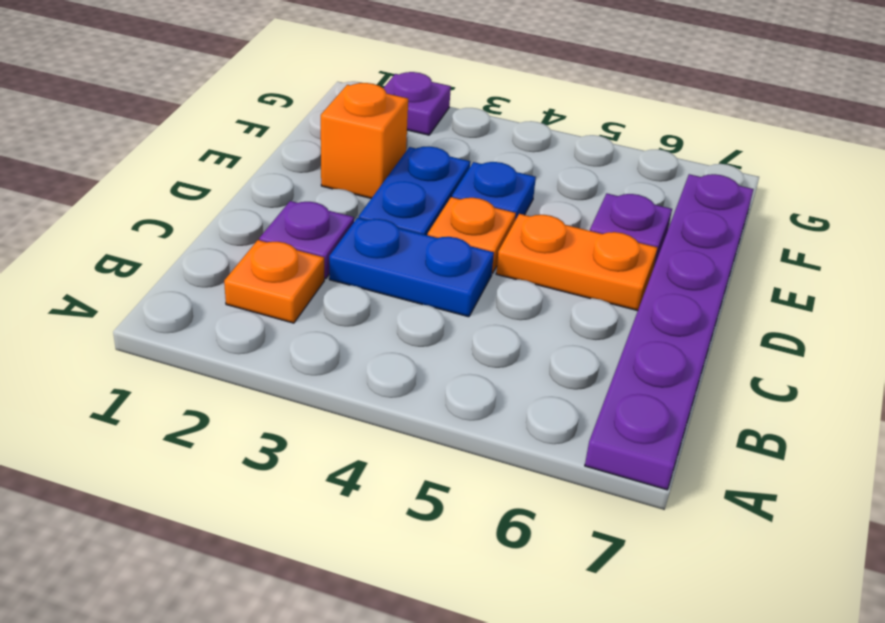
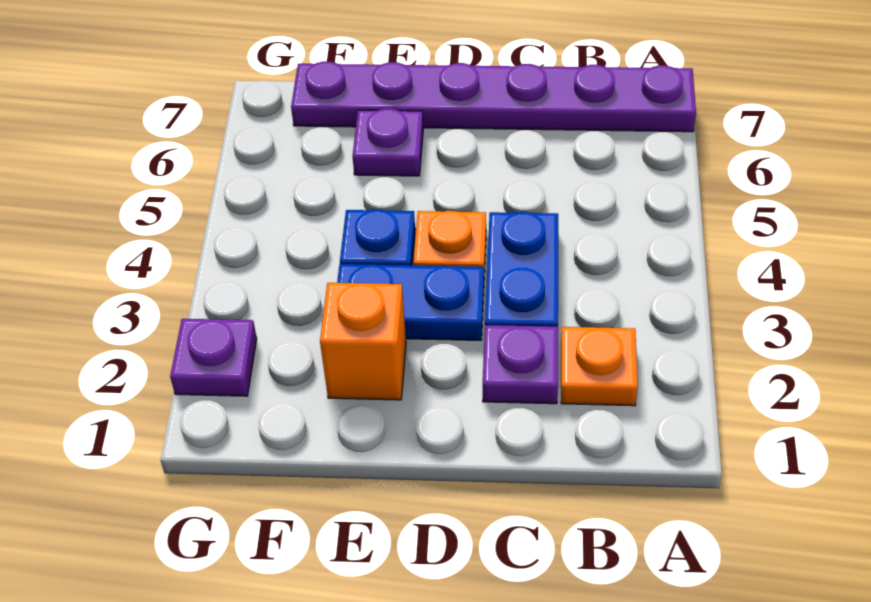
orange 1x2 plate [496,214,657,311] -> none

